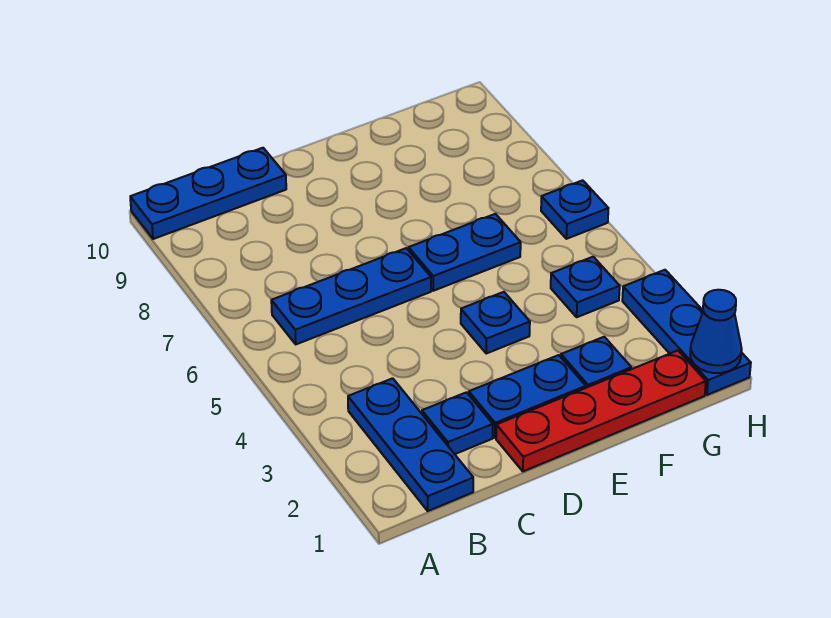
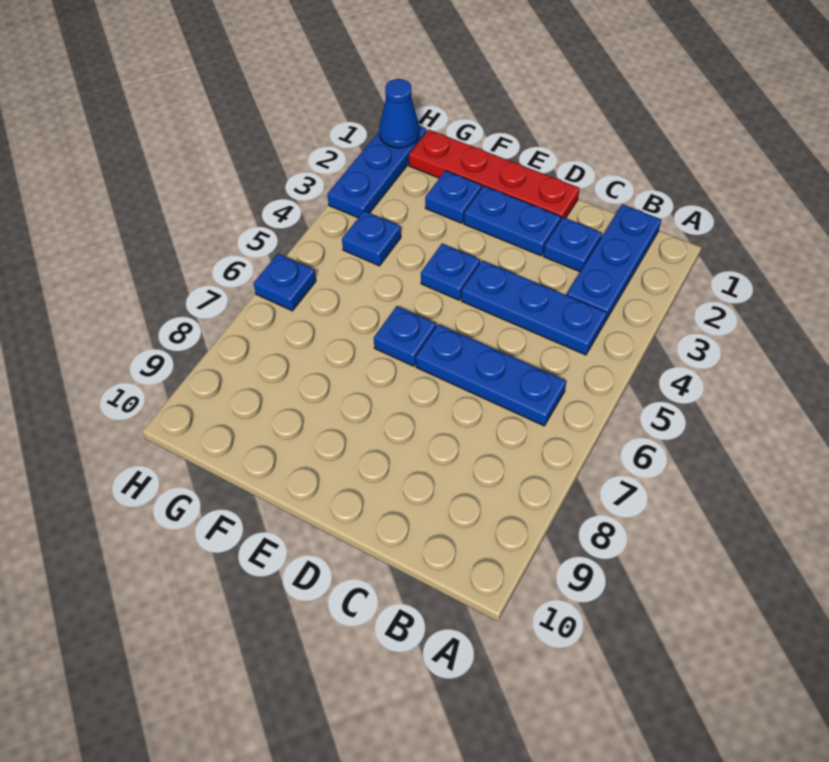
blue 1x3 plate [130,148,286,239] -> blue 1x3 plate moved to [461,260,607,355]
blue 1x2 plate [409,214,521,291] -> blue 1x1 plate [374,306,436,366]

